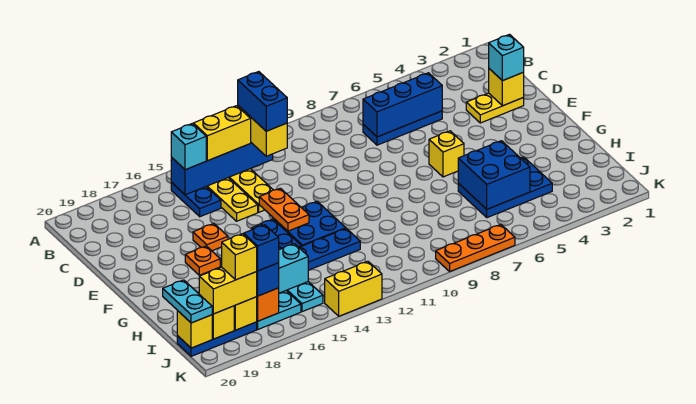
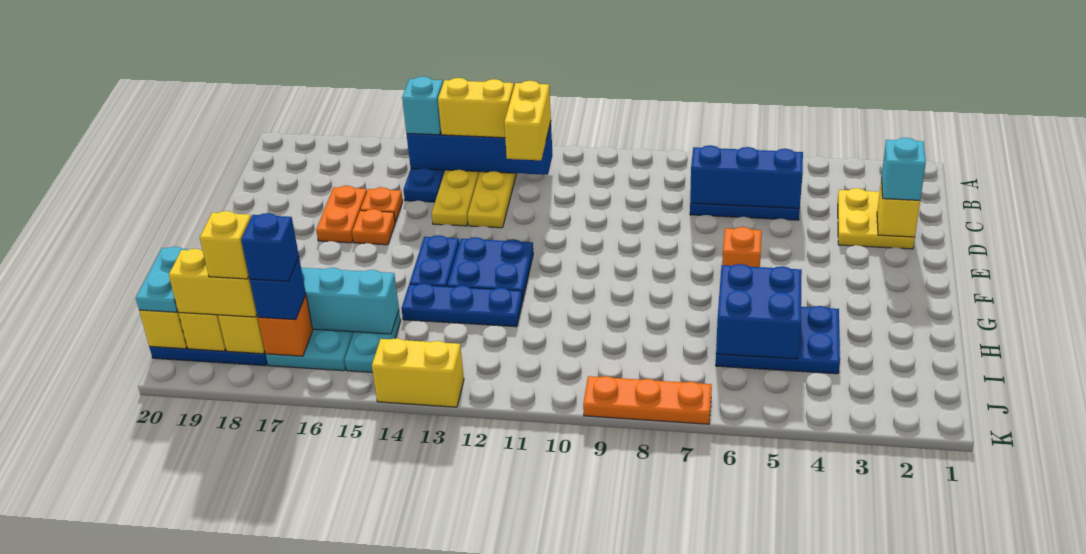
blue 1x2 brick [238,72,287,131] -> none
yellow 1x2 plate [466,93,524,123] -> yellow 2x2 plate [838,188,915,249]
orange 1x2 plate [259,188,309,231] -> orange 1x2 plate moved to [316,186,367,243]
yellow 1x1 brick [429,131,464,177] -> orange 1x1 brick [722,227,762,267]
orange 1x1 plate [185,246,220,275] -> orange 1x1 plate moved to [361,187,403,222]

